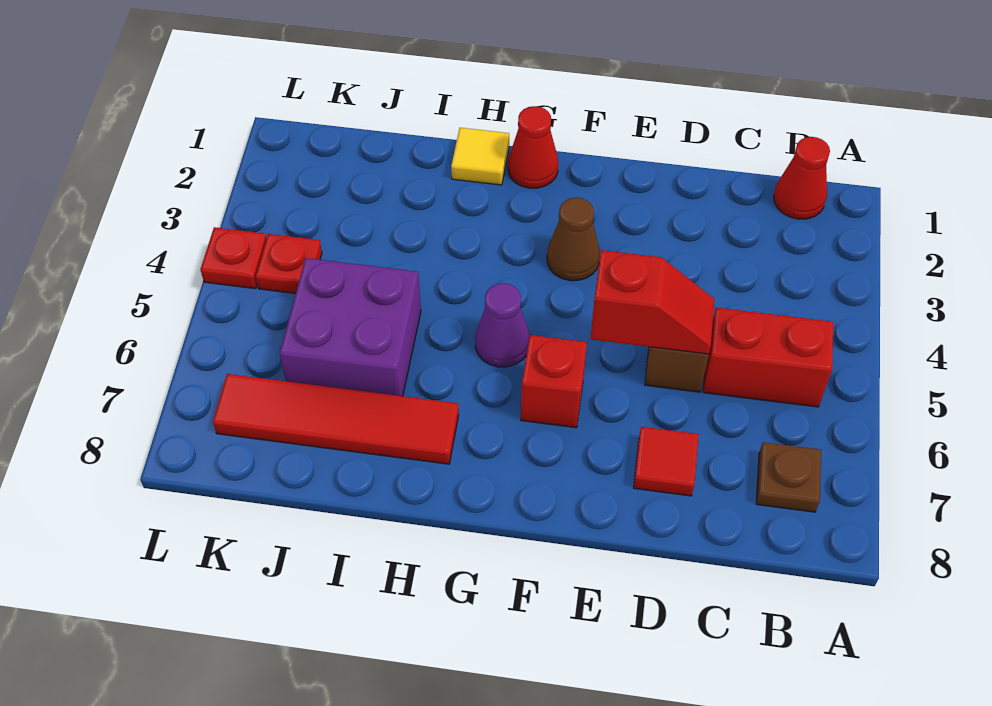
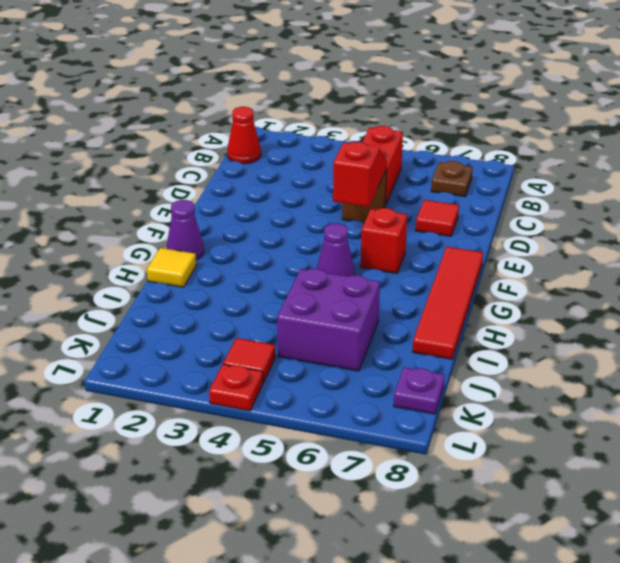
brown 1x1 cone [547,197,600,281] -> none
red 1x1 cone [508,106,558,188] -> purple 1x1 cone [167,200,204,260]
red 1x4 tile [213,374,459,464] -> red 1x4 tile moved to [413,247,483,359]
red 1x1 plate [256,234,322,294] -> red 1x1 tile [223,338,275,383]
none -> purple 1x1 plate [394,367,445,414]

